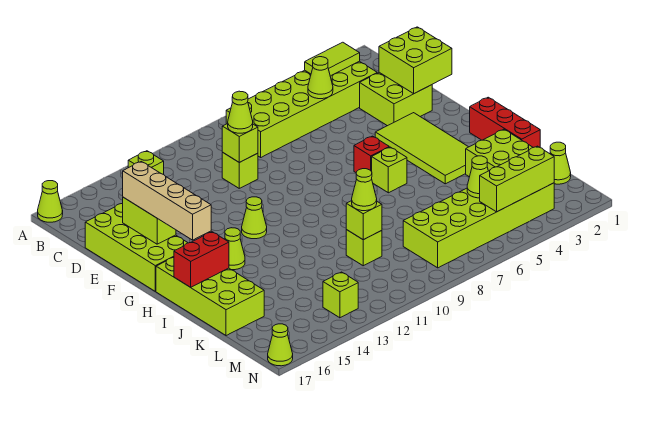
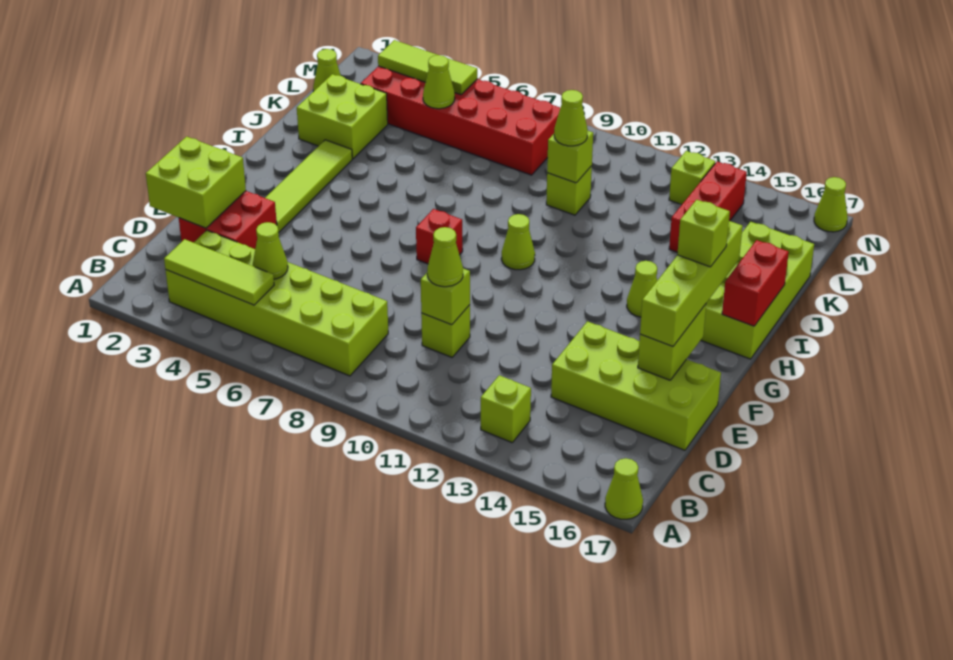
lime 1x2 tile [305,42,360,76] -> lime 1x3 tile [164,239,274,305]
lime 2x2 brick [360,72,432,126] -> red 2x2 brick [179,191,277,249]
lime 2x4 brick [85,204,188,291] -> lime 2x4 brick turned to [551,321,721,450]
tan 1x4 brick [123,161,211,240] -> lime 1x4 brick [640,221,743,347]
lime 2x4 tile [375,113,468,184] -> lime 1x4 tile [265,140,352,232]
red 1x1 brick [354,136,389,172] -> red 1x1 brick moved to [416,209,463,264]
lime 1x1 cone [242,197,267,239] -> lime 1x1 cone moved to [501,214,535,270]
red 1x3 brick [470,97,540,148] -> red 1x3 brick moved to [669,162,747,253]
lime 1x1 brick [372,147,407,193] -> lime 1x1 brick moved to [677,200,730,267]
red 1x2 brick [174,232,229,287] -> red 1x2 brick turned to [722,240,789,326]
lime 2x6 brick [403,183,554,268] -> red 2x6 brick [361,66,560,175]
lime 1x3 brick [480,146,554,212] -> lime 1x3 tile [378,40,477,95]

